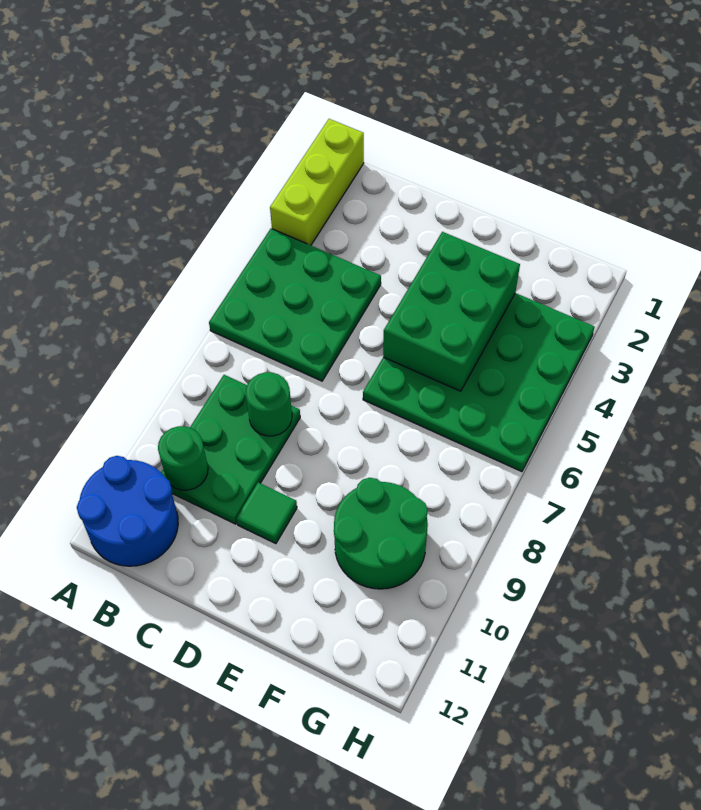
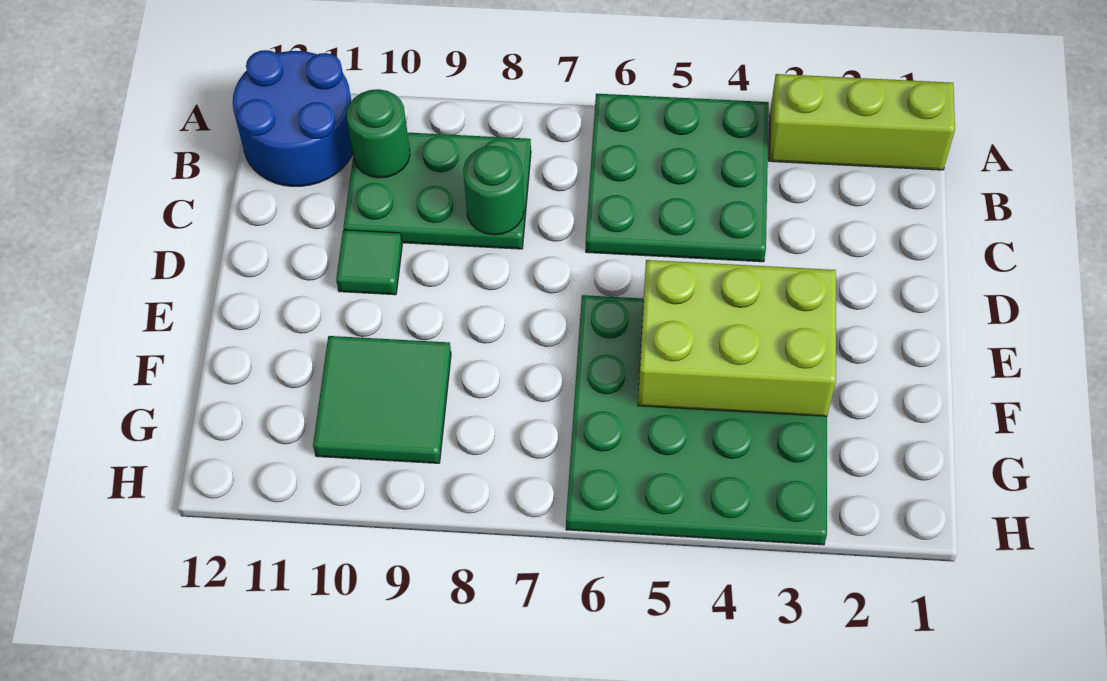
green 2x3 brick [383,232,520,391] -> lime 2x3 brick [638,260,836,416]
green 2x2 round brick [334,478,428,589] -> green 2x2 tile [313,336,451,463]

